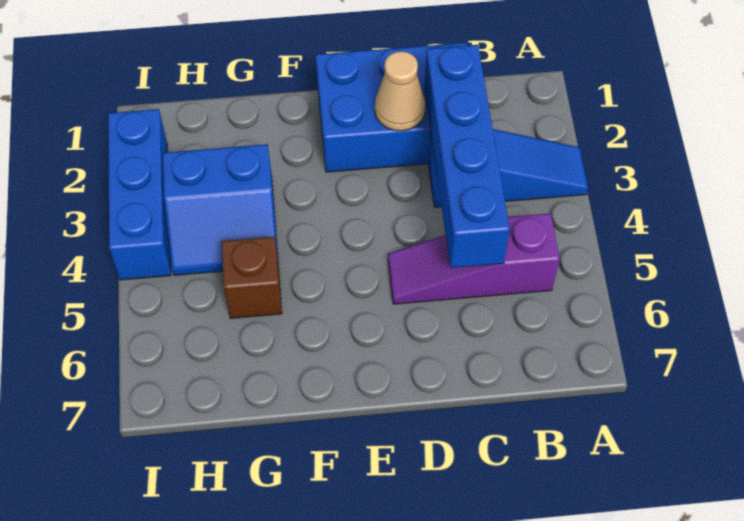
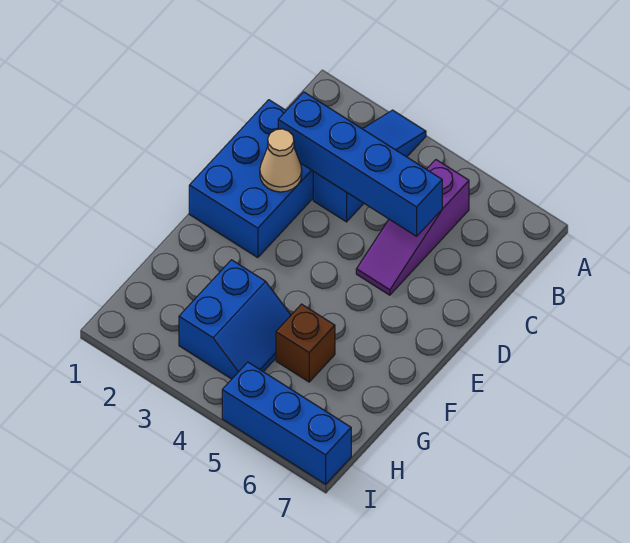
blue 1x3 brick [108,109,171,280] -> blue 1x3 brick moved to [222,362,351,484]

